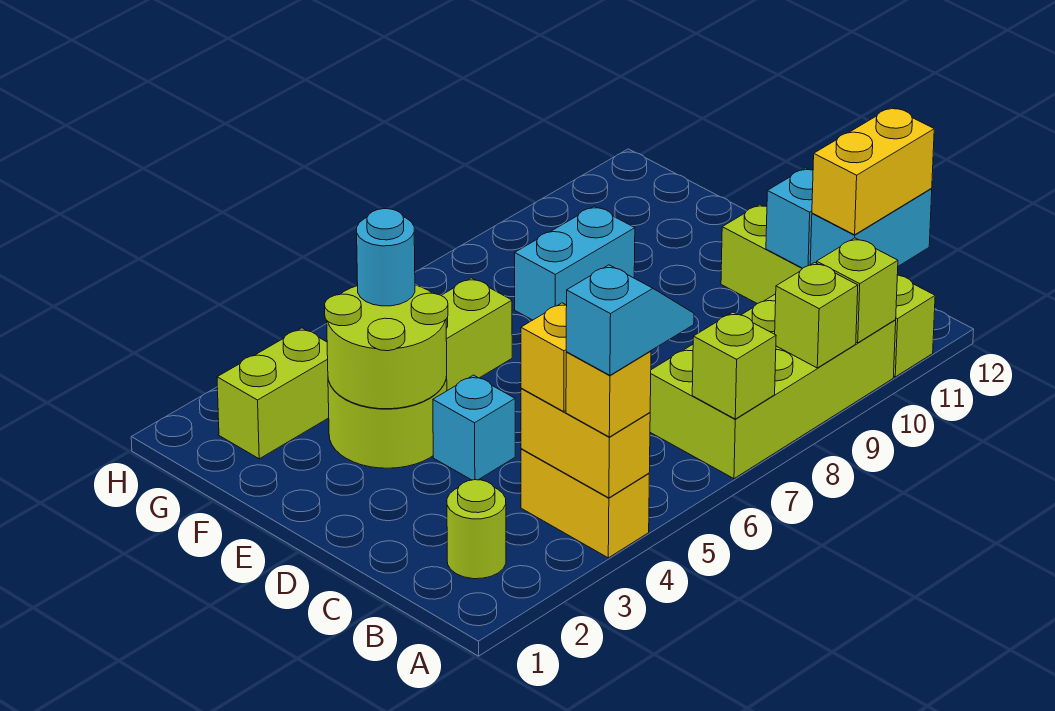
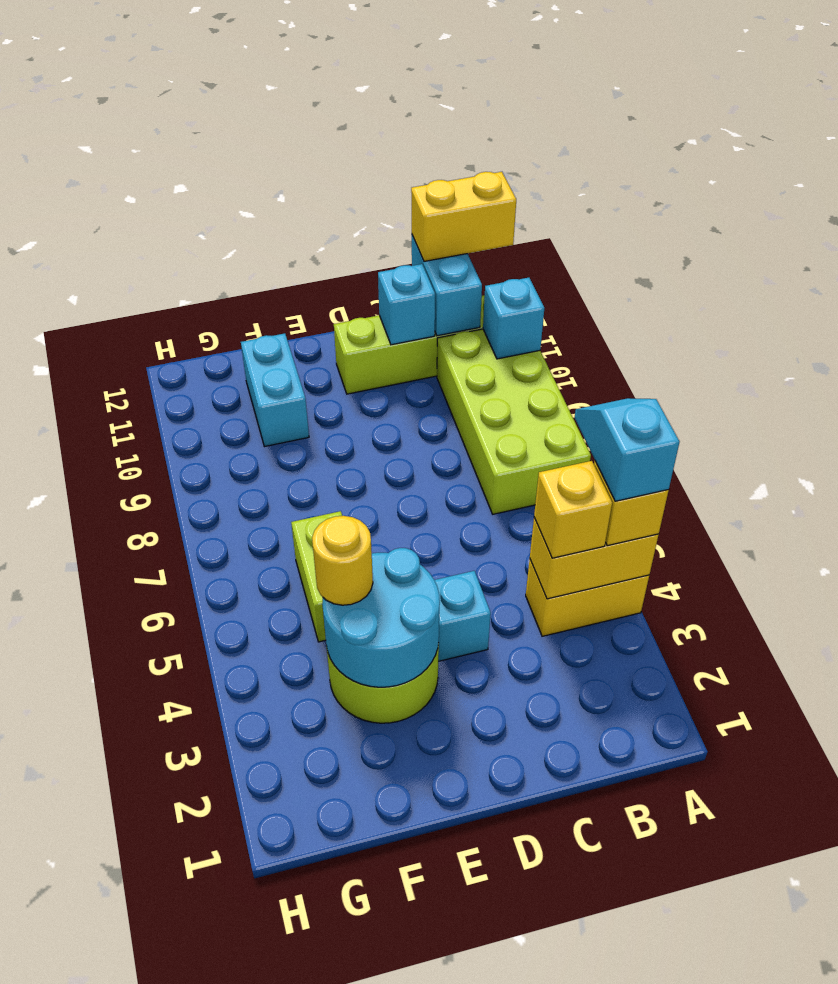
lime 1x1 brick [692,312,776,419] -> none
lime 1x1 brick [775,262,858,368] -> none
lime 1x1 brick [817,238,898,343] -> cyan 1x1 brick [483,278,544,359]
lime 1x1 round brick [447,480,506,579] -> none
yellow 1x2 brick [812,107,934,235] -> yellow 1x2 brick turned to [411,172,516,261]
lime 2x2 round brick [325,285,448,409] -> cyan 2x2 round brick [322,548,440,687]
cyan 1x1 round brick [357,209,415,306] -> yellow 1x1 round brick [312,516,373,605]
cyan 1x2 brick [515,206,635,320] -> cyan 1x2 brick moved to [241,333,309,447]
lime 1x2 brick [217,328,329,459] -> none

